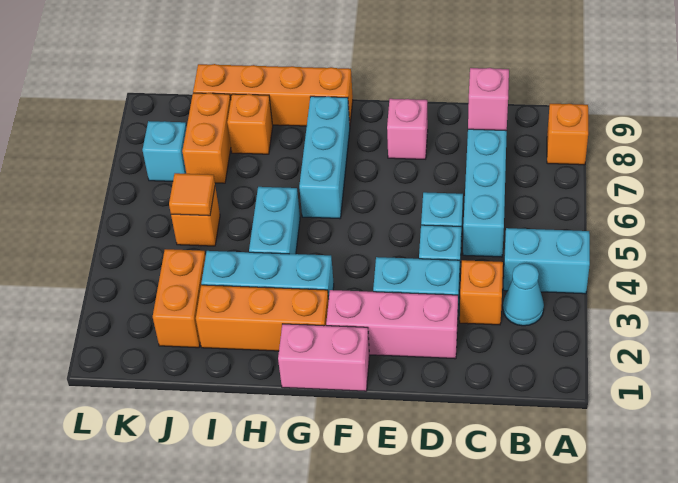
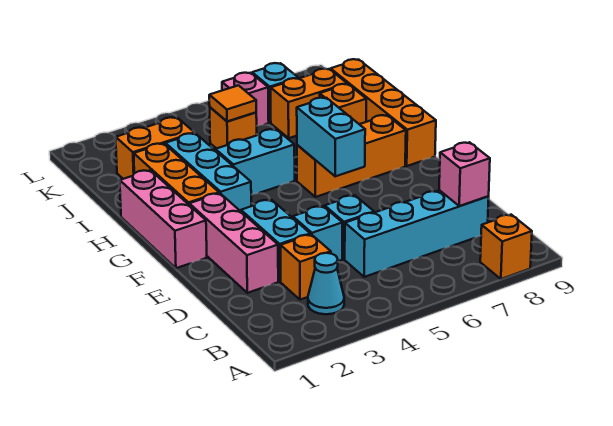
cyan 1x2 brick [503,228,590,294] -> cyan 1x2 brick moved to [297,98,365,176]
pink 1x1 brick [387,99,428,159] -> pink 1x1 brick moved to [222,73,269,126]
pink 1x2 brick [278,324,370,391] -> pink 1x3 brick [120,170,207,268]
cyan 1x3 brick [299,96,350,219] -> orange 1x3 brick [297,115,406,197]

